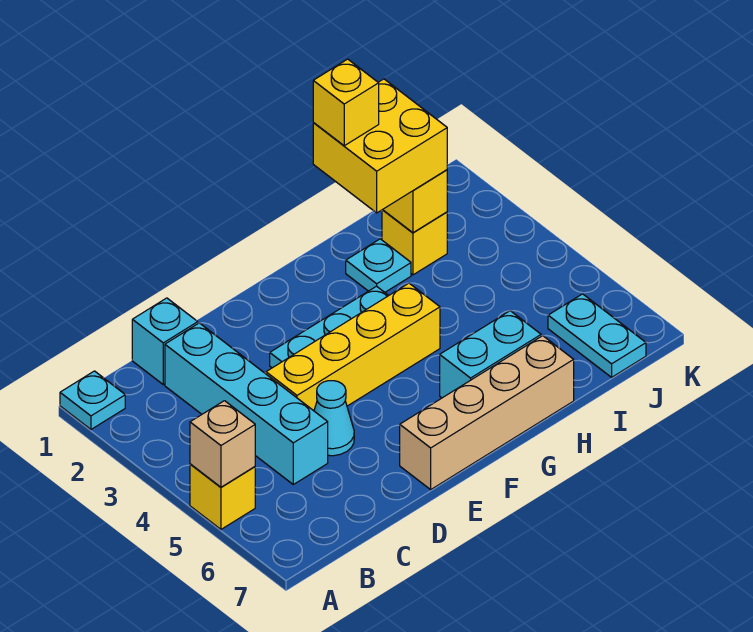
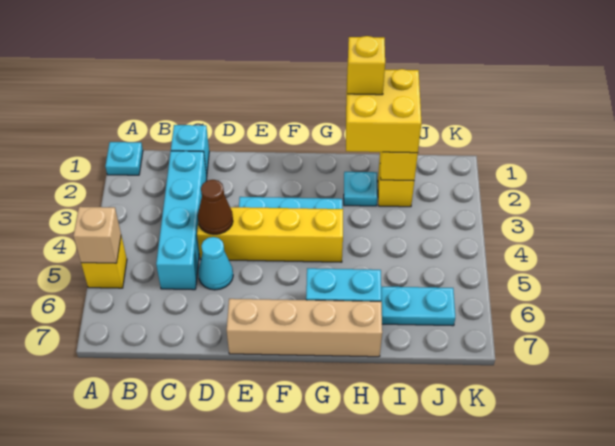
none -> brown 1x1 cone [198,180,233,234]
cyan 1x2 plate [548,294,646,377] -> cyan 1x2 plate turned to [381,287,455,326]

